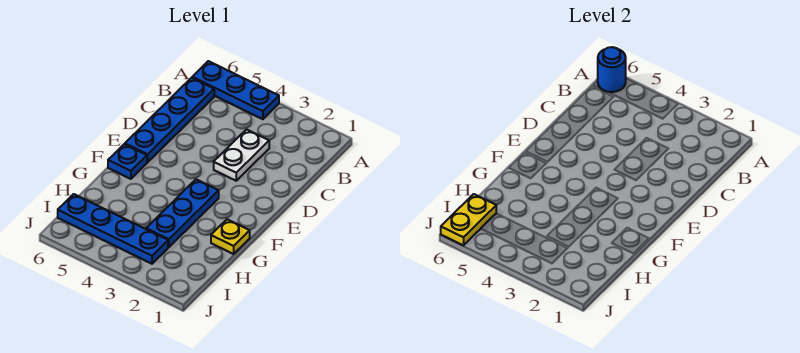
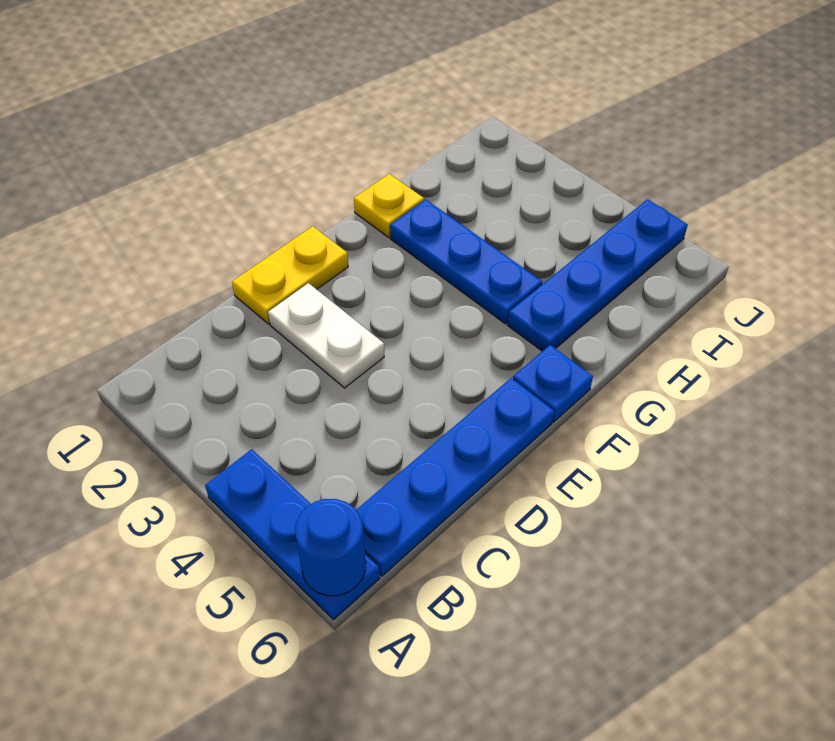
white 1x2 plate [214,130,269,181] -> white 1x2 plate turned to [268,283,384,388]
blue 1x3 plate [146,179,219,247] -> blue 1x3 plate turned to [390,200,542,324]
blue 1x4 plate [58,194,168,264] -> blue 1x4 plate turned to [508,199,688,351]
yellow 1x2 plate [441,194,496,245] -> yellow 1x2 plate moved to [232,226,348,324]

